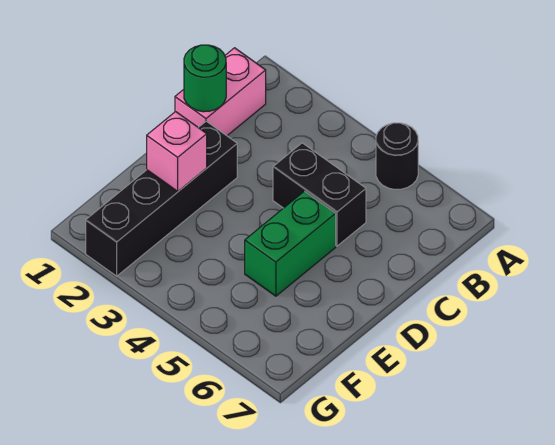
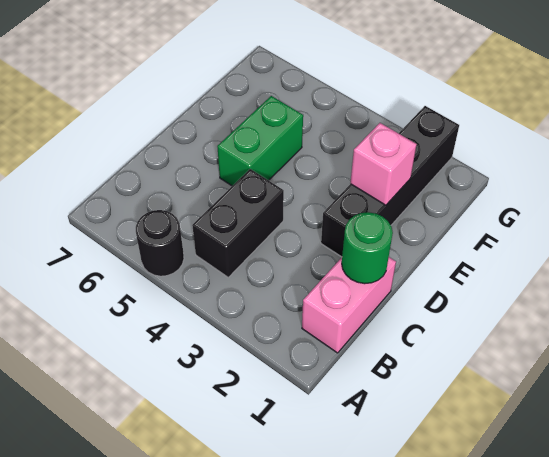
black 1x2 brick [273,143,366,246] -> black 1x2 brick turned to [192,169,284,277]

